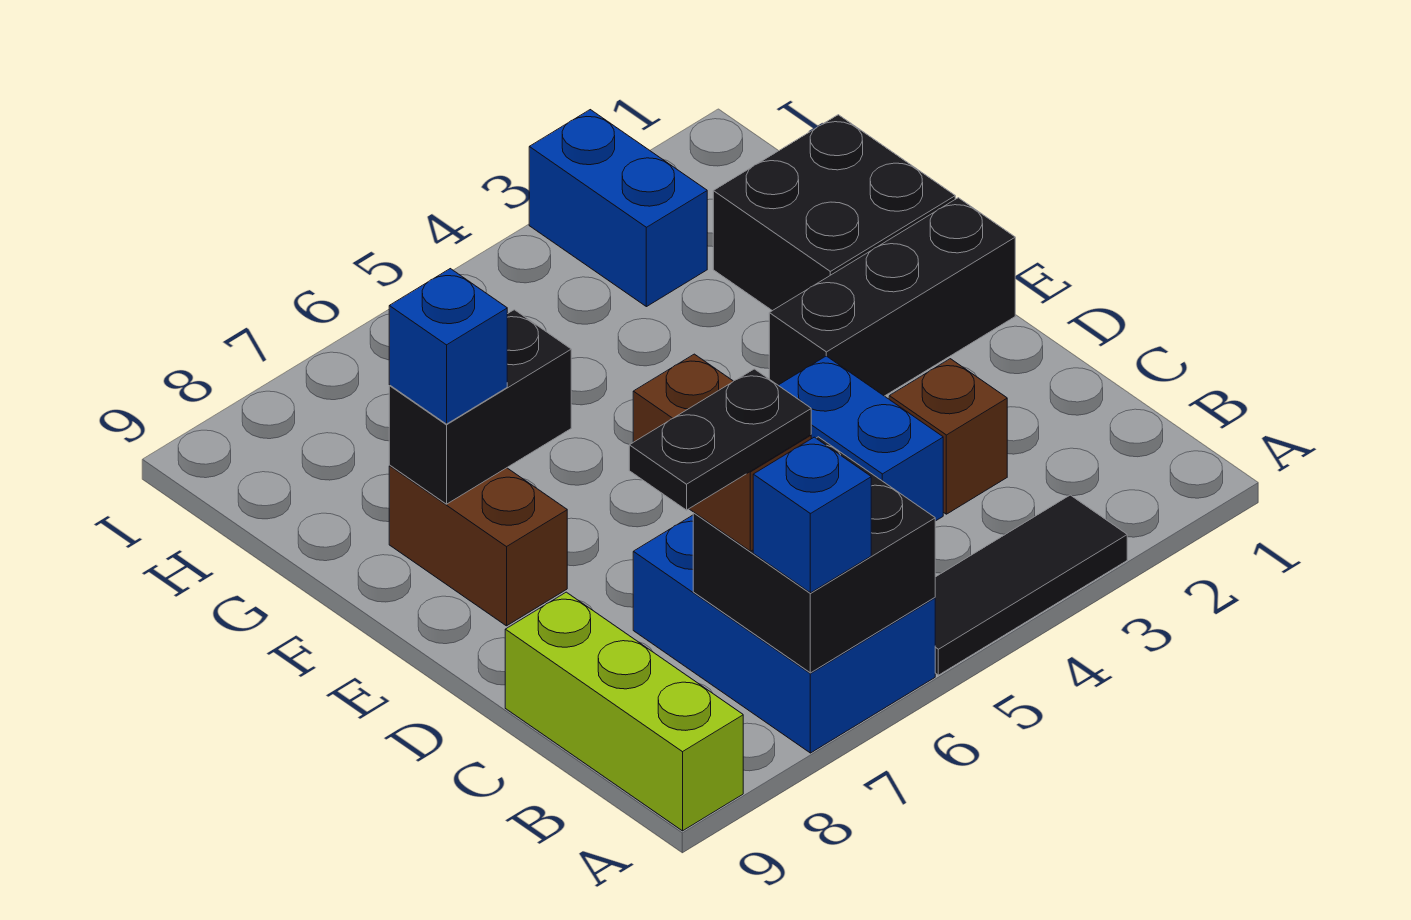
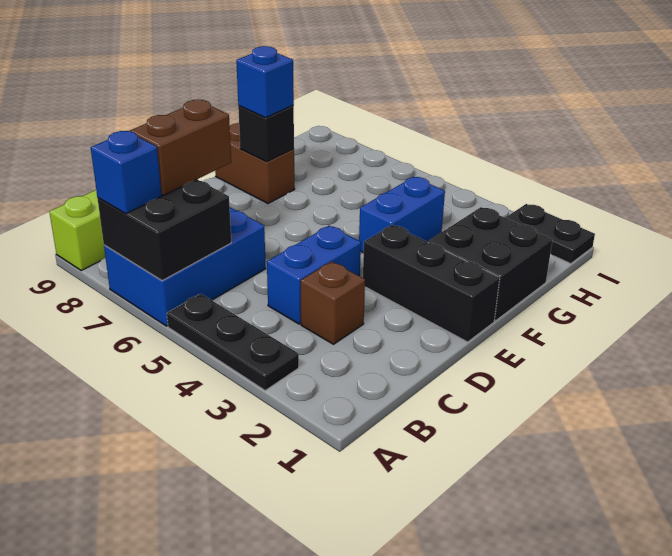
black 1x3 tile [935,495,1127,675] -> black 1x3 plate [167,294,299,390]
black 1x2 plate [629,369,811,510] -> black 1x2 plate moved to [506,204,595,264]
brown 1x2 brick [389,466,567,626] -> brown 1x2 brick turned to [215,123,295,203]
black 1x2 brick [389,310,571,504] -> black 1x1 brick [238,105,294,162]
blue 1x2 brick [529,110,707,307] -> blue 1x2 brick moved to [359,177,445,253]

